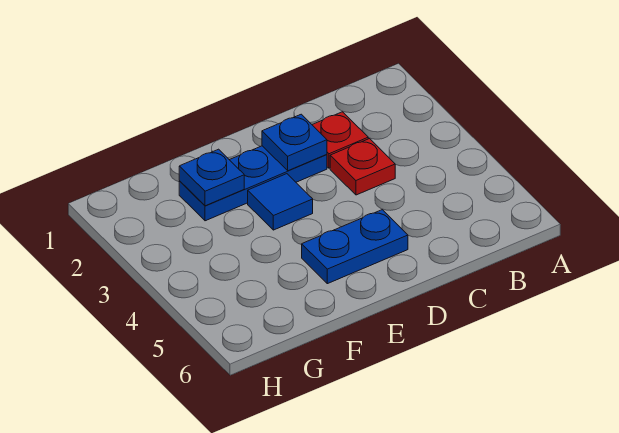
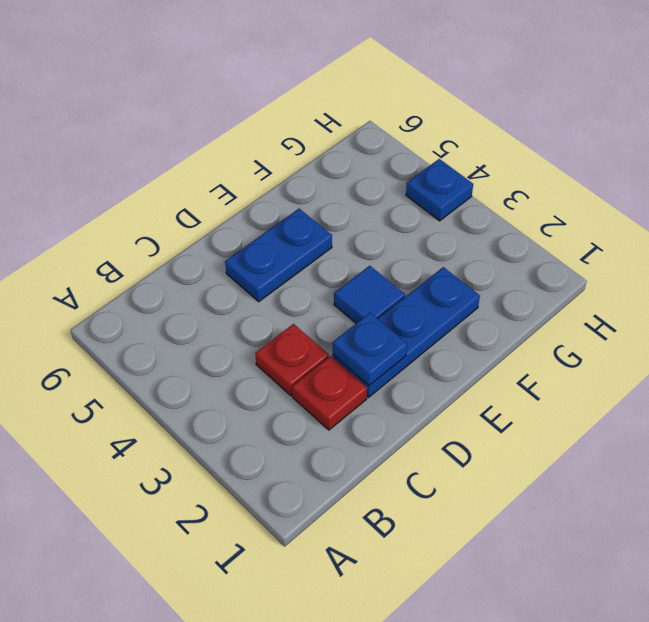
blue 1x1 plate [179,149,244,206] -> blue 1x1 plate moved to [406,159,473,221]

